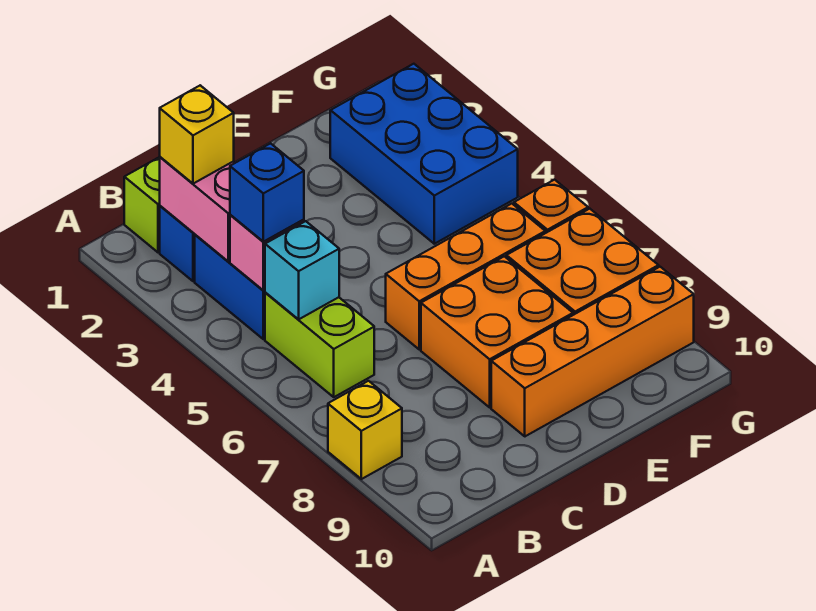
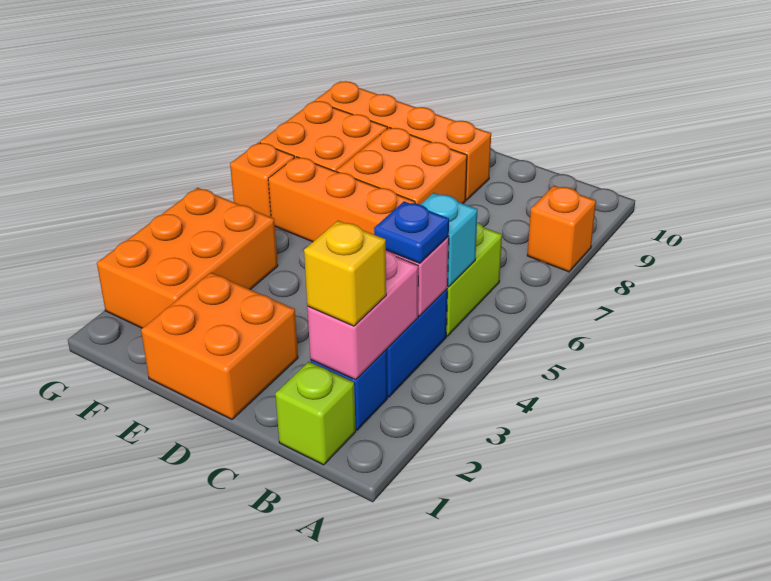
yellow 1x1 brick [328,381,402,479] -> orange 1x1 brick [527,186,596,272]
blue 1x1 brick [230,143,304,242] -> blue 1x1 plate [374,201,449,263]
none -> orange 2x2 brick [141,273,298,419]
blue 2x3 brick [330,64,518,244] -> orange 2x3 brick [97,188,278,328]

